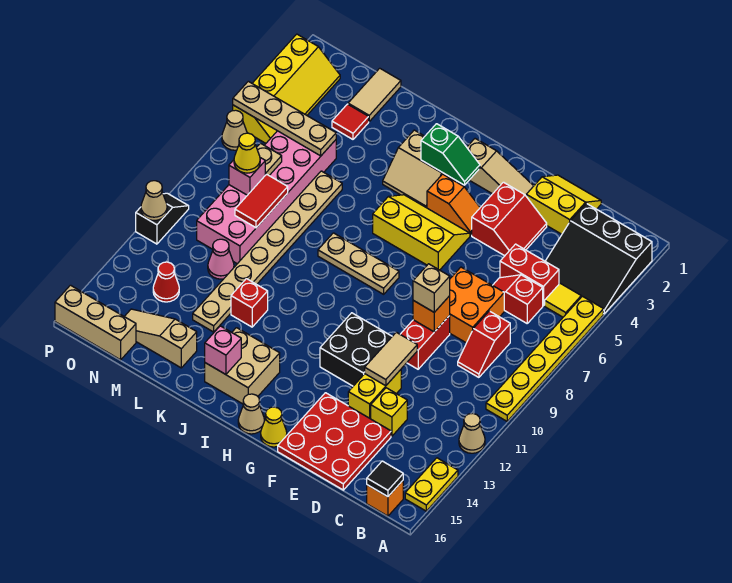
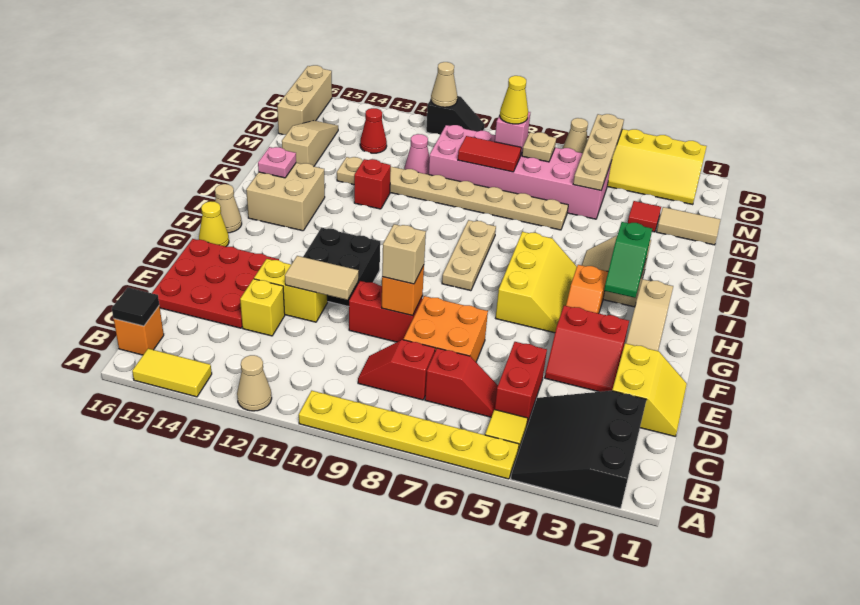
yellow 1x2 plate [405,458,458,511] -> yellow 1x2 tile [132,349,212,397]
red 1x2 slope [493,275,543,323] -> red 1x2 slope turned to [425,348,498,417]
pink 1x1 brick [205,326,241,375] -> pink 1x1 plate [258,147,296,178]

